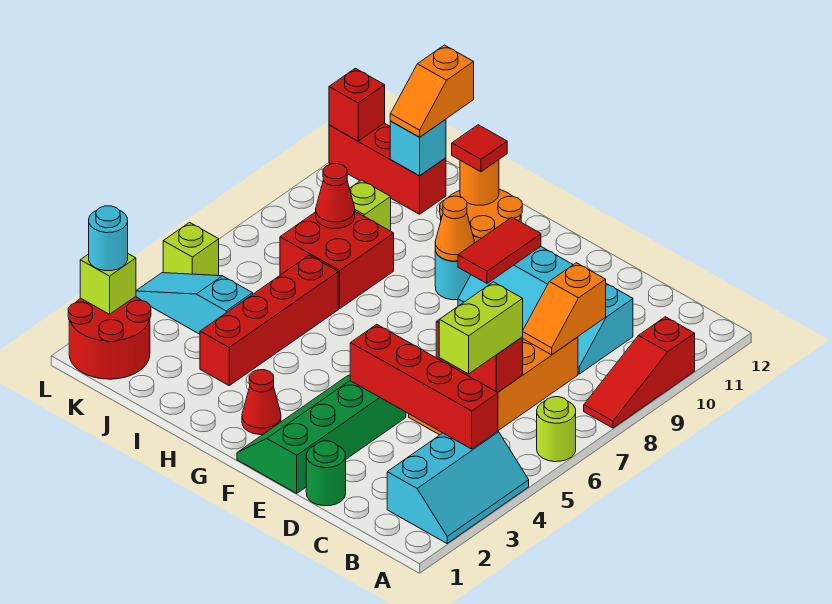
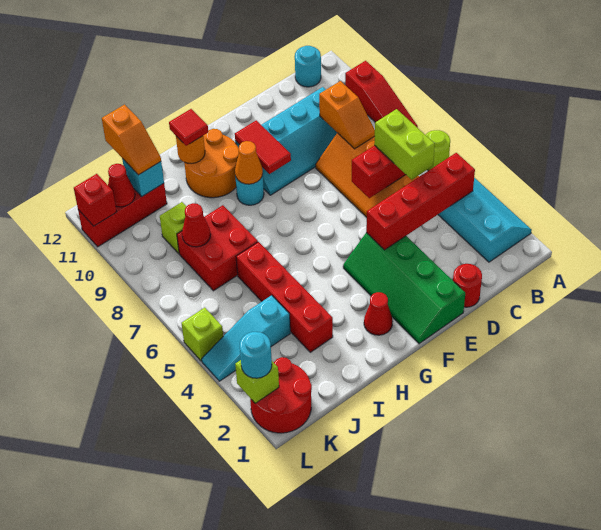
none -> cyan 1x1 round brick [295,46,321,87]
green 1x1 round brick [306,441,346,506] -> red 1x1 round brick [453,264,482,307]
none -> red 1x1 cone [108,164,135,207]

